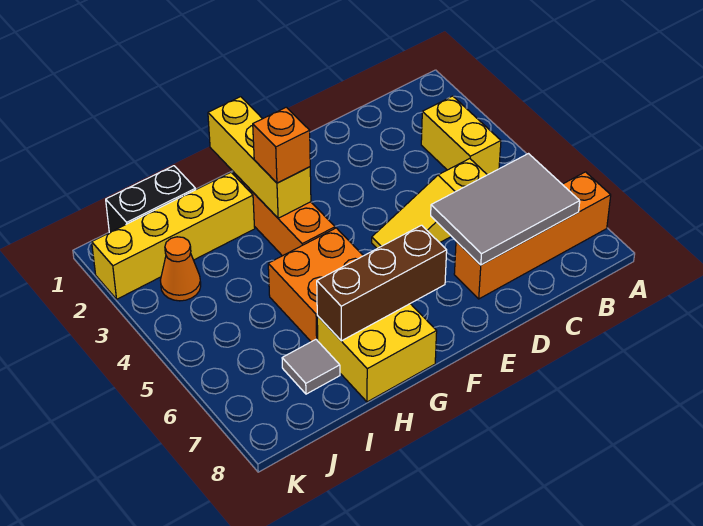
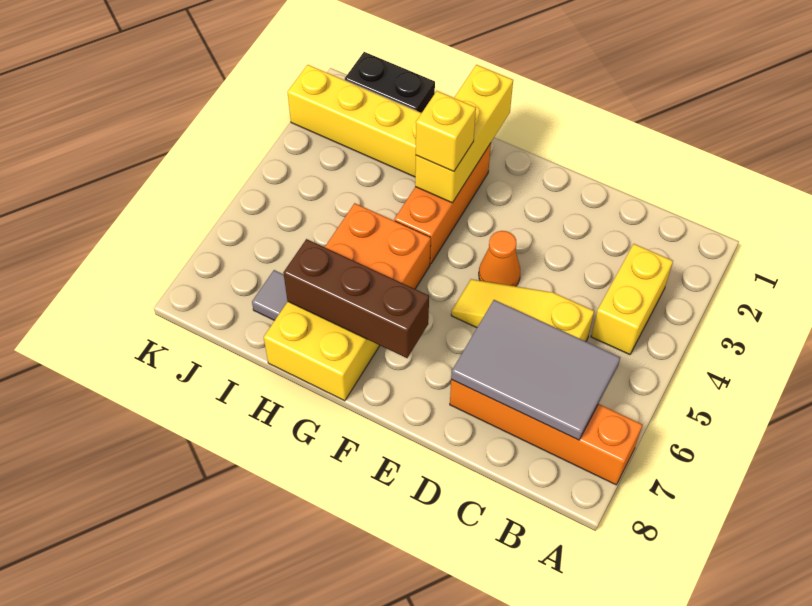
orange 1x1 brick [253,107,310,183] -> yellow 1x1 brick [416,91,476,172]
orange 1x1 cone [160,237,201,301] -> orange 1x1 cone moved to [479,231,520,286]

